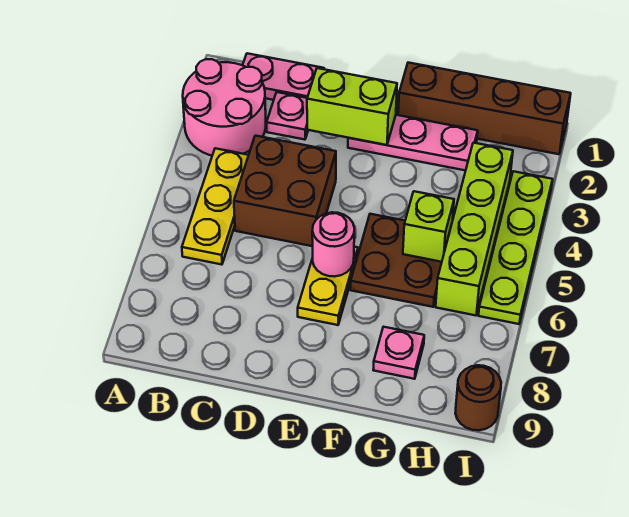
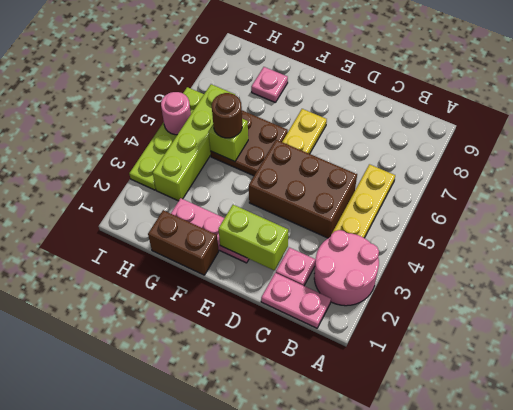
brown 2x2 brick [234,136,336,246] -> brown 2x3 brick [249,140,357,238]
pink 1x1 round brick [312,212,354,277] -> pink 1x1 round brick moved to [161,92,191,135]
brown 1x4 brick [398,63,571,154] -> brown 1x2 brick [148,210,219,275]
brown 1x1 round brick [455,365,501,430] -> brown 1x1 round brick moved to [212,93,242,138]

